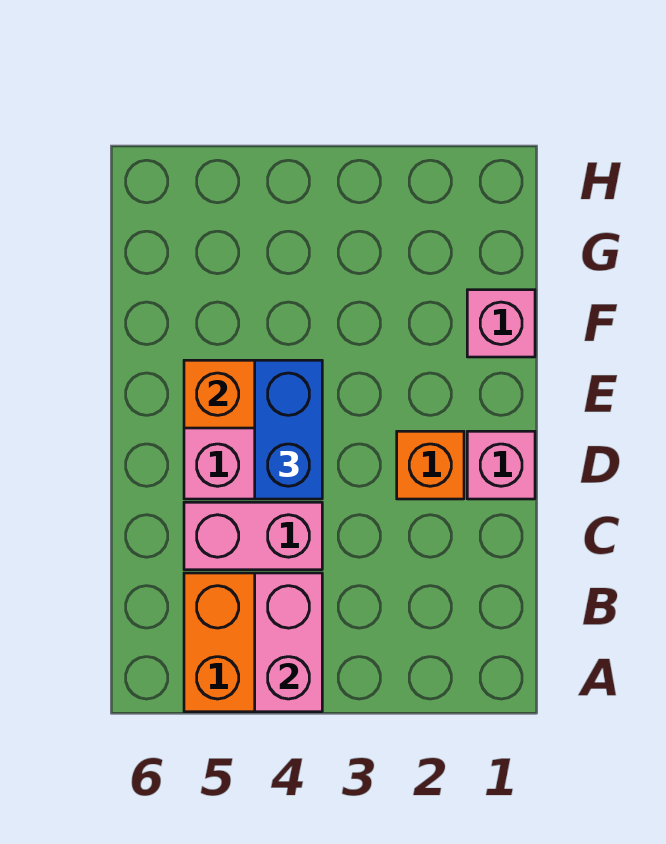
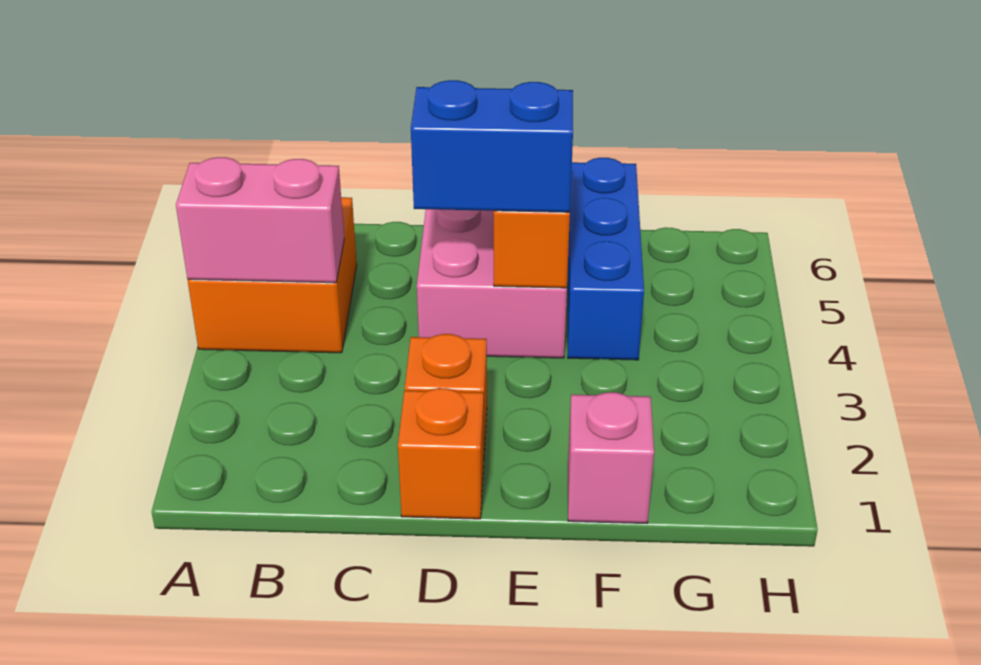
pink 1x2 brick [184,502,322,570] -> none
pink 1x1 brick [467,431,535,499] -> orange 1x1 brick [398,388,484,519]
none -> blue 1x3 brick [568,158,644,360]

